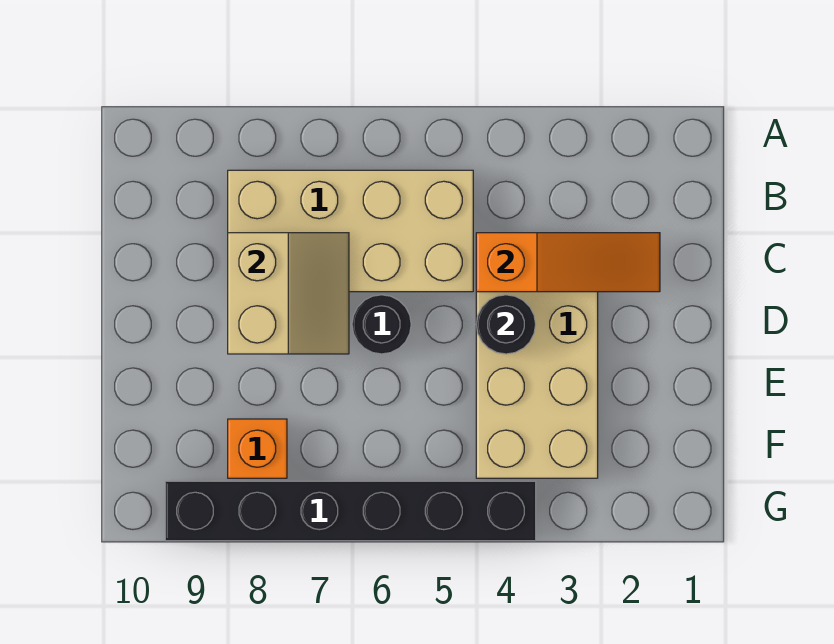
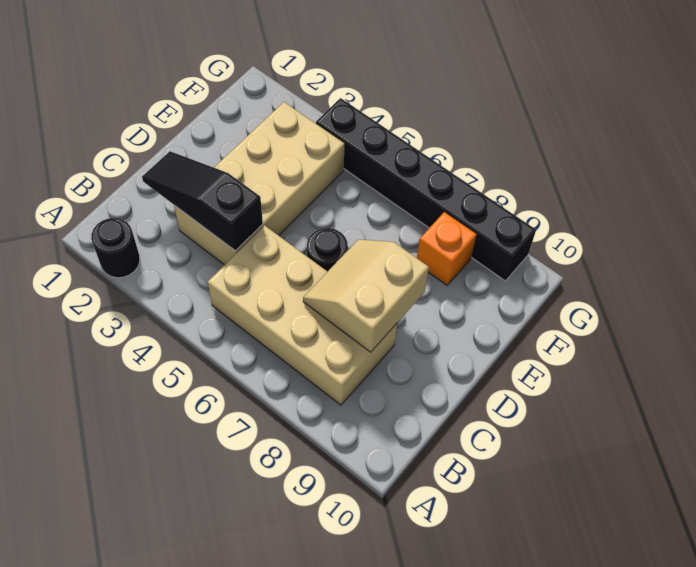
orange 1x3 slope [476,233,660,292] -> black 1x3 slope [142,151,263,251]
black 1x1 round brick [476,295,536,354] -> black 1x1 round brick moved to [91,218,140,278]

